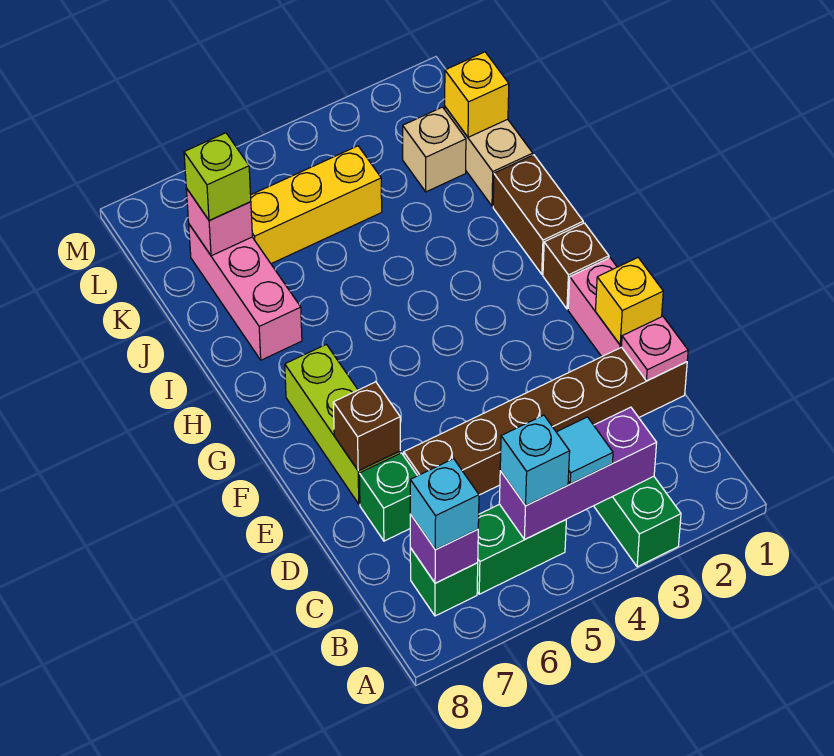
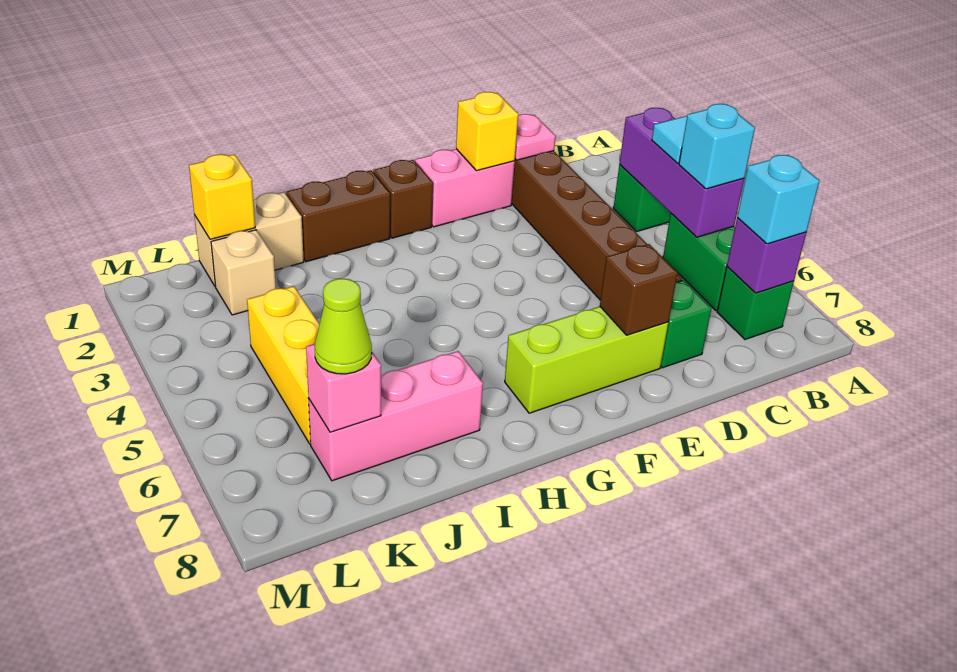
lime 1x1 brick [184,133,251,221] -> lime 1x1 cone [315,279,372,374]

